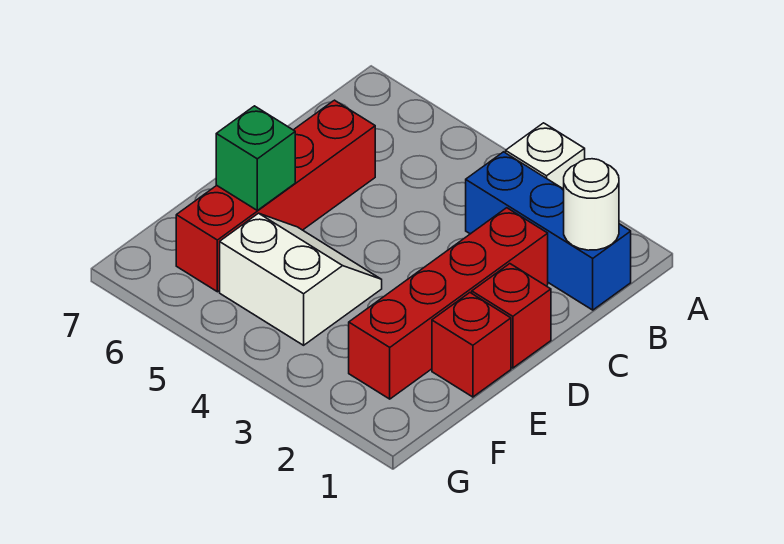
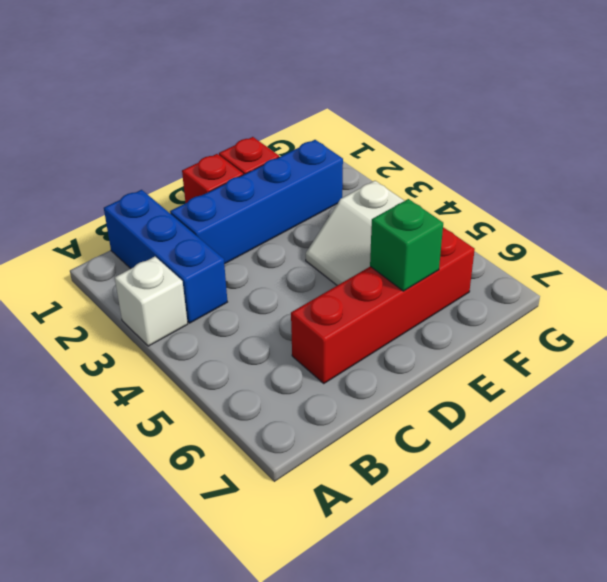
white 1x1 round brick [564,159,619,250] -> none
red 1x4 brick [349,208,548,399] -> blue 1x4 brick [170,140,343,264]

